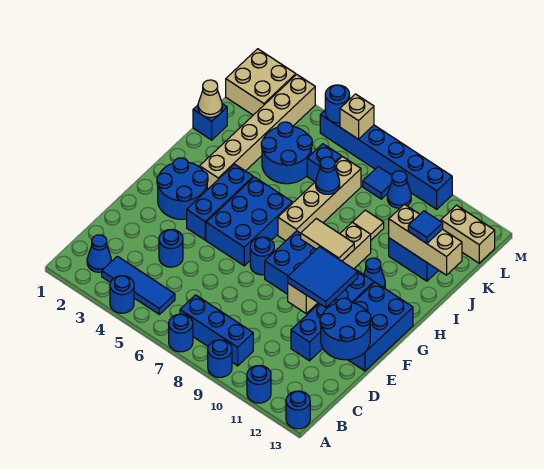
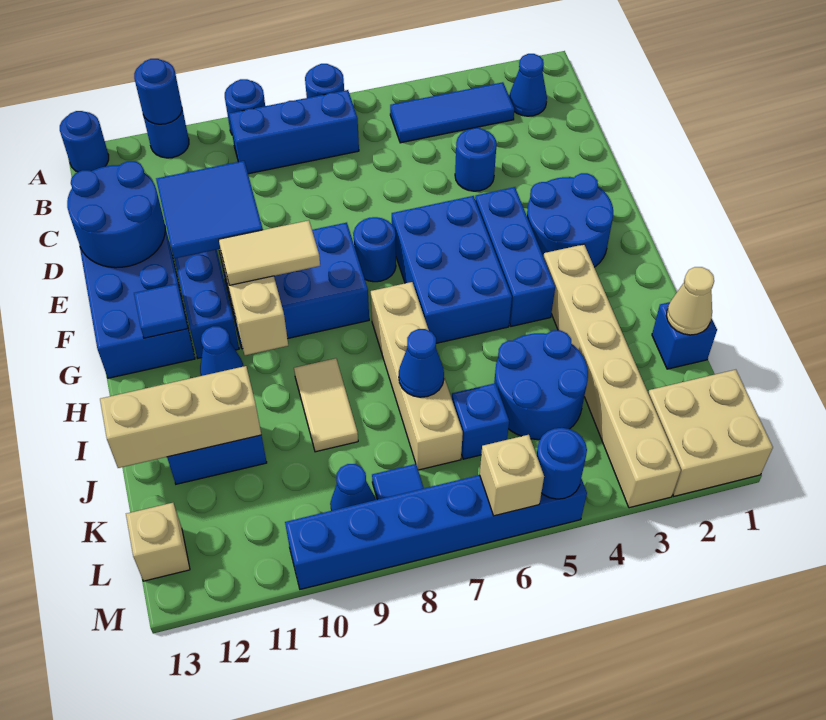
blue 1x1 round brick [110,276,134,313] -> blue 1x1 round brick moved to [134,59,182,124]
blue 1x1 tile [408,211,443,243] -> blue 1x1 tile moved to [134,284,188,338]
tan 1x2 brick [441,205,495,263] -> tan 1x1 brick [126,503,190,581]

